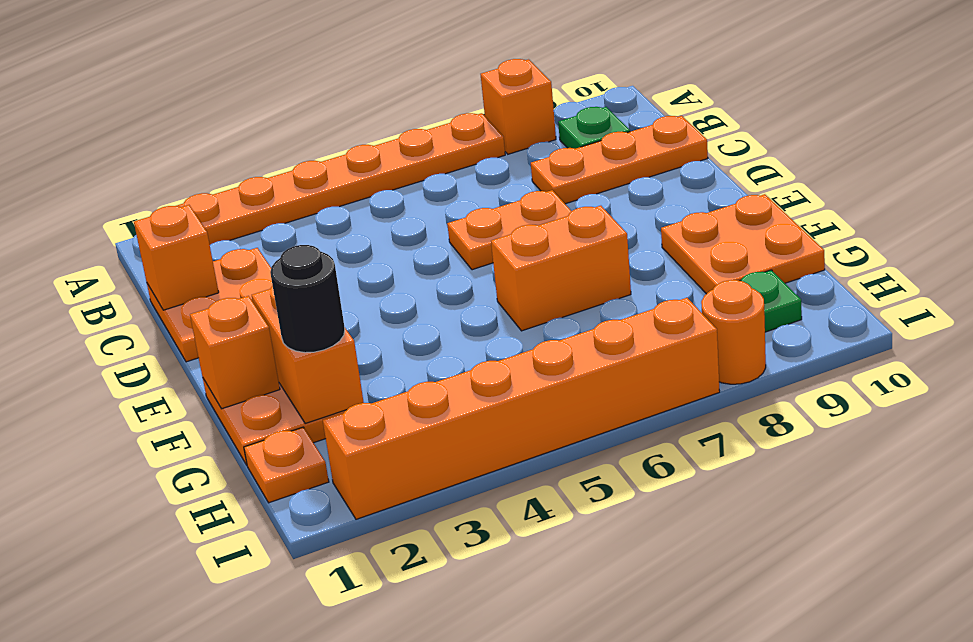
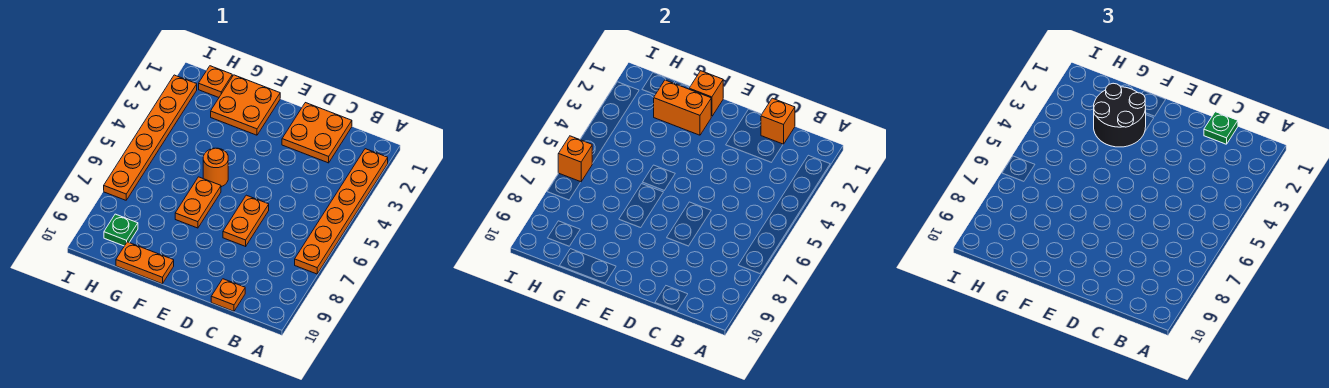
orange 1x1 brick [481,59,556,154] -> orange 1x1 brick moved to [558,136,592,182]
green 1x1 plate [558,107,630,149] -> green 1x1 plate moved to [1204,112,1238,144]
orange 1x3 plate [531,116,708,204] -> orange 1x1 plate [211,279,245,311]
orange 1x2 brick [491,206,631,331] -> orange 1x2 plate [175,177,221,228]
orange 2x2 plate [661,194,825,294] -> orange 1x2 plate [116,242,174,284]
black 1x1 round brick [270,245,345,353] -> black 2x2 round brick [1094,83,1146,147]
orange 1x6 brick [323,298,720,519] -> orange 1x6 plate [104,75,197,200]
orange 1x1 round brick [701,280,766,384] -> orange 1x1 round brick moved to [203,148,228,187]

